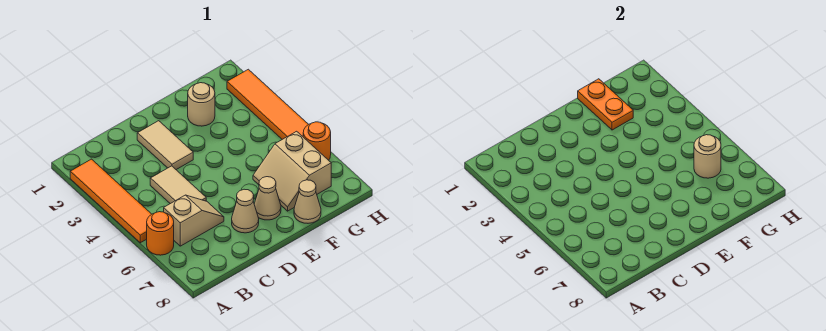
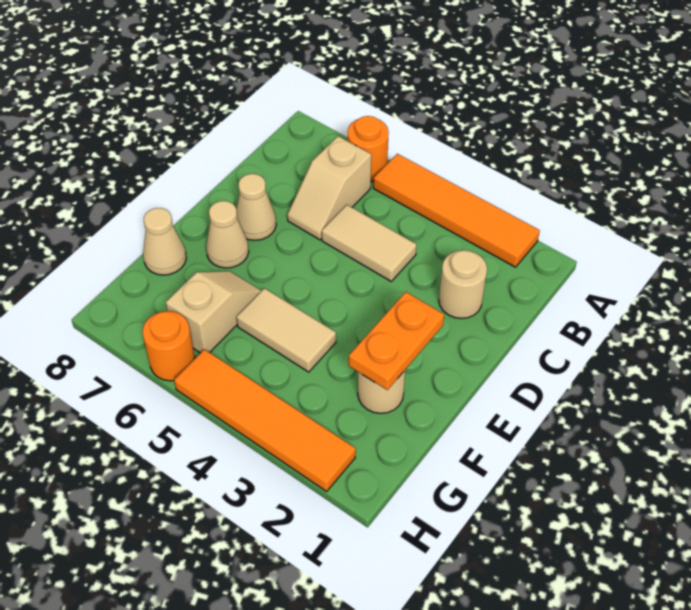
tan 1x2 tile [137,121,193,170] -> tan 1x2 tile moved to [236,288,336,372]
orange 1x2 plate [578,79,633,130] -> orange 1x2 plate turned to [349,292,444,390]
tan 2x2 slope [253,131,331,211] -> tan 1x2 slope [166,271,261,353]
tan 1x1 round brick [694,135,721,178] -> tan 1x1 round brick moved to [439,250,487,319]

